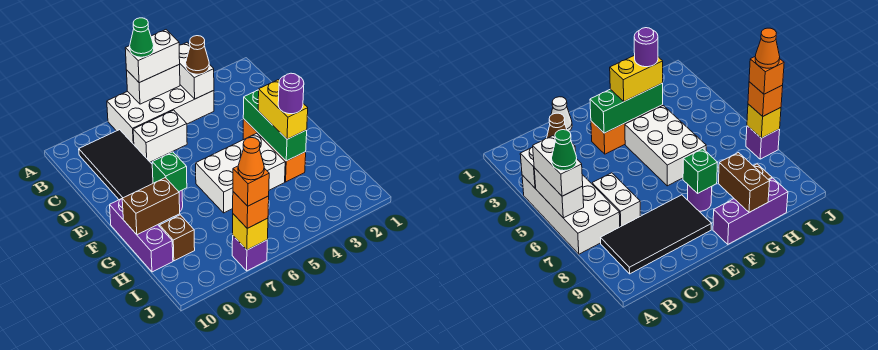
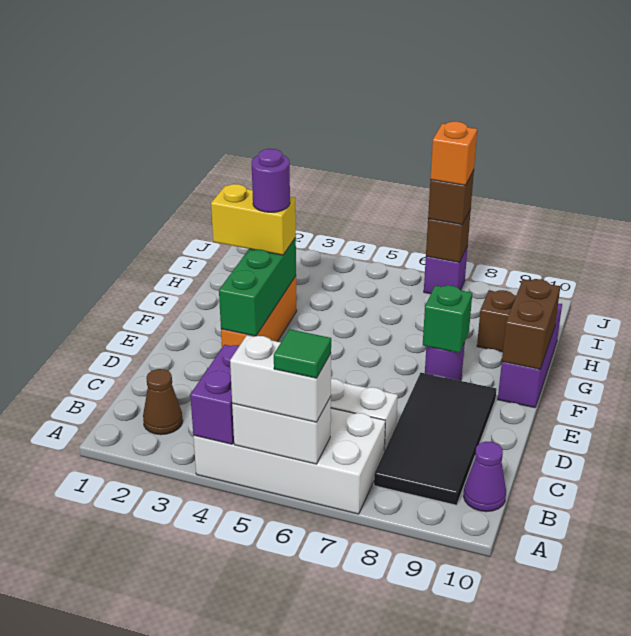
white 1x2 brick [179,43,214,99] -> purple 1x2 brick [190,345,240,444]
green 1x1 cone [130,18,154,57] -> green 1x1 tile [274,329,331,378]
brown 1x1 cone [186,36,209,74] -> brown 1x1 cone moved to [143,369,183,435]
none -> purple 1x1 cone [463,442,506,512]
white 1x1 cone [549,97,572,131] -> none
yellow 1x2 brick [258,80,308,139] -> yellow 1x2 brick turned to [211,184,296,255]
white 2x3 brick [196,133,285,213] -> none
brown 1x2 brick [122,178,180,235] -> brown 1x2 brick turned to [502,279,560,369]
yellow 1x1 brick [233,214,268,250] -> brown 1x1 brick [426,209,471,263]
orange 1x1 brick [233,192,269,228] -> brown 1x1 brick [428,170,474,225]
orange 1x1 cone [238,138,264,180] -> none

